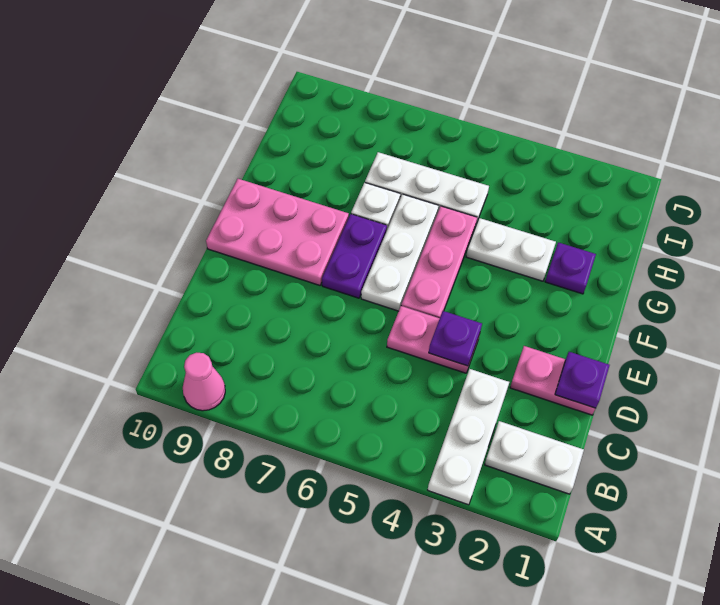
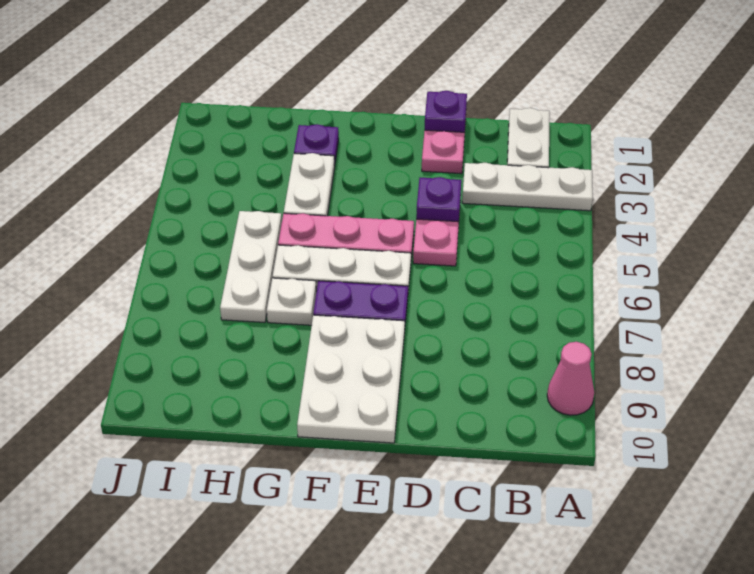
pink 2x3 plate [206,179,349,285] -> white 2x3 plate [297,315,405,443]

